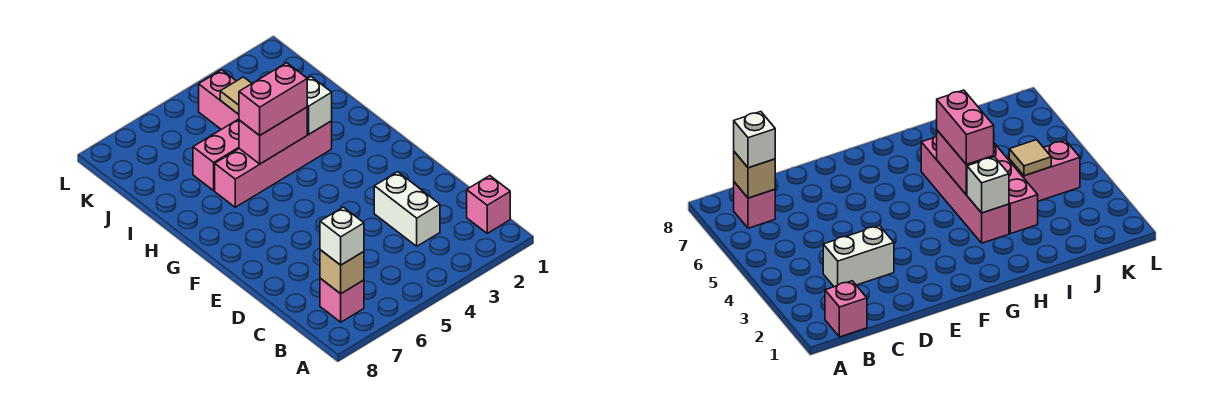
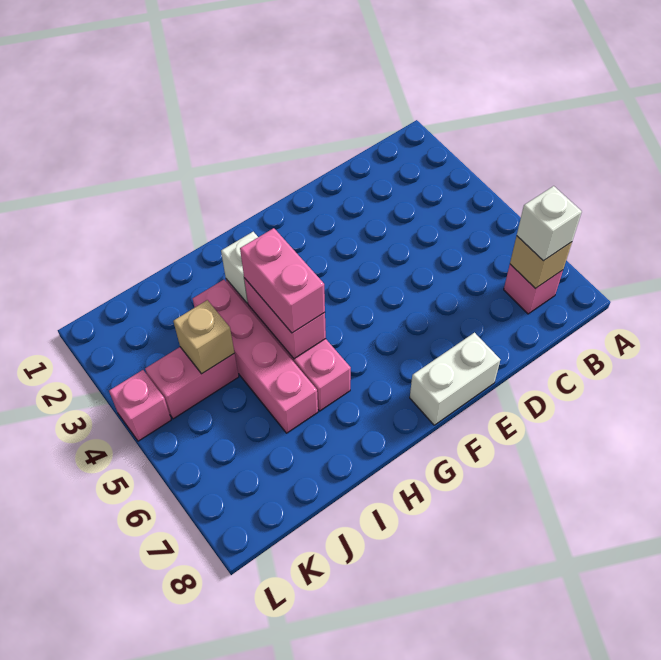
pink 1x1 brick [467,176,510,233] -> pink 1x1 brick moved to [109,370,171,441]
white 1x2 brick [374,172,440,246] -> white 1x2 brick moved to [410,333,500,425]
tan 1x1 tile [220,77,252,114] -> tan 1x1 brick [173,300,234,374]

